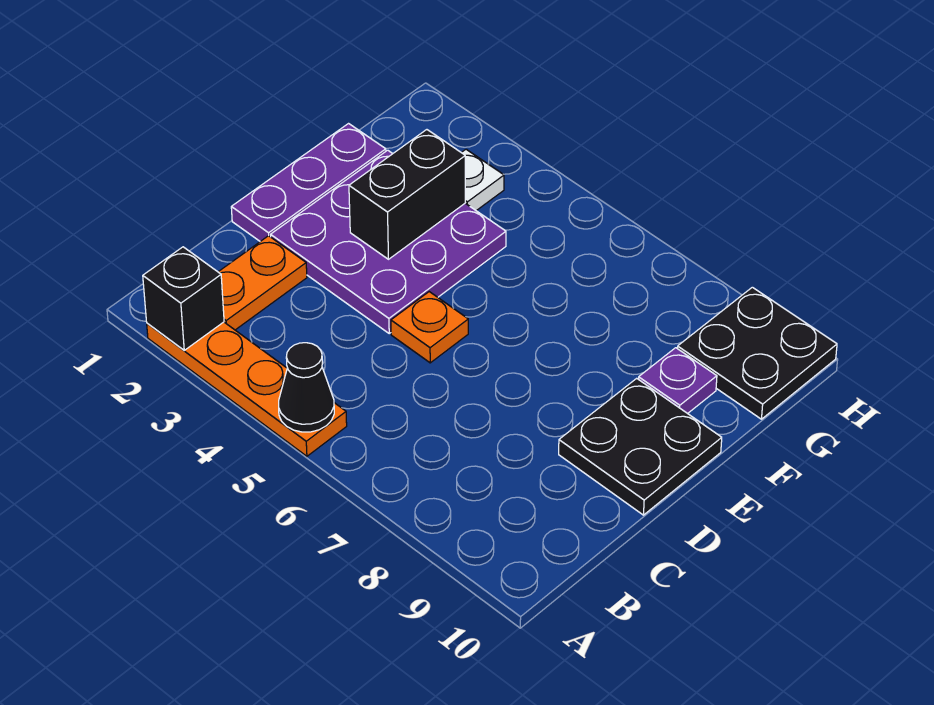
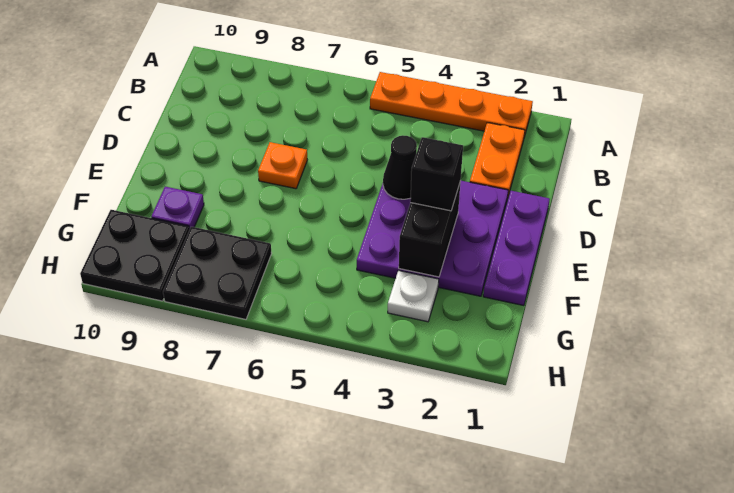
black 1x1 brick [143,247,224,350] -> black 1x1 brick moved to [410,137,463,211]
black 1x1 cone [279,343,334,432] -> black 1x1 cone moved to [383,135,417,199]
orange 1x1 plate [391,292,468,363] -> orange 1x1 plate moved to [258,142,307,189]
black 2x2 plate [559,378,722,515] -> black 2x2 plate moved to [163,227,272,319]

